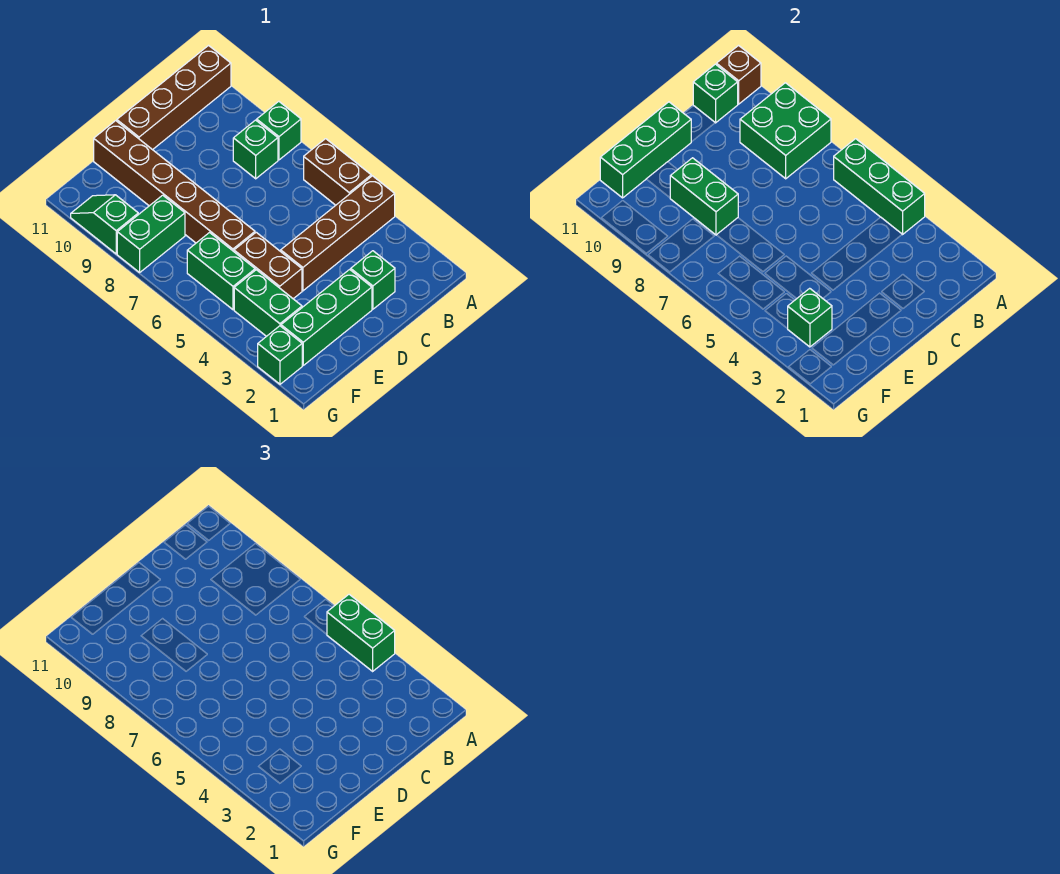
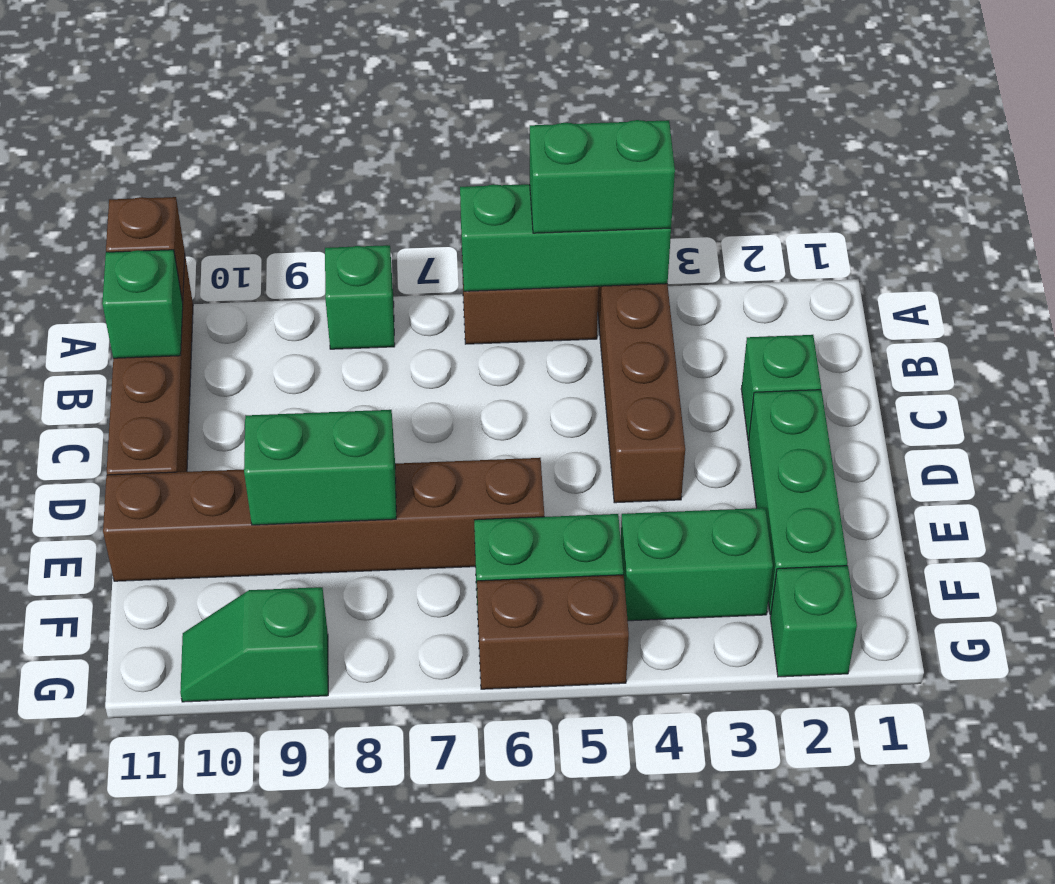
green 2x2 brick [740,83,831,179] -> none
green 1x1 brick [233,120,278,179] -> none
green 1x3 brick [600,102,691,198] -> none
brown 1x2 brick [234,232,302,299] -> brown 1x2 brick moved to [477,575,629,689]
green 1x1 brick [788,288,832,347] -> none
green 1x2 brick [117,195,185,272] -> none

